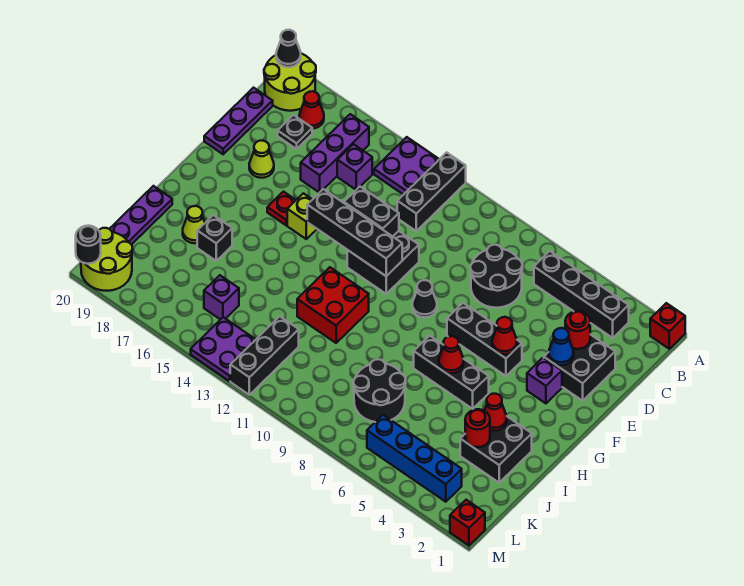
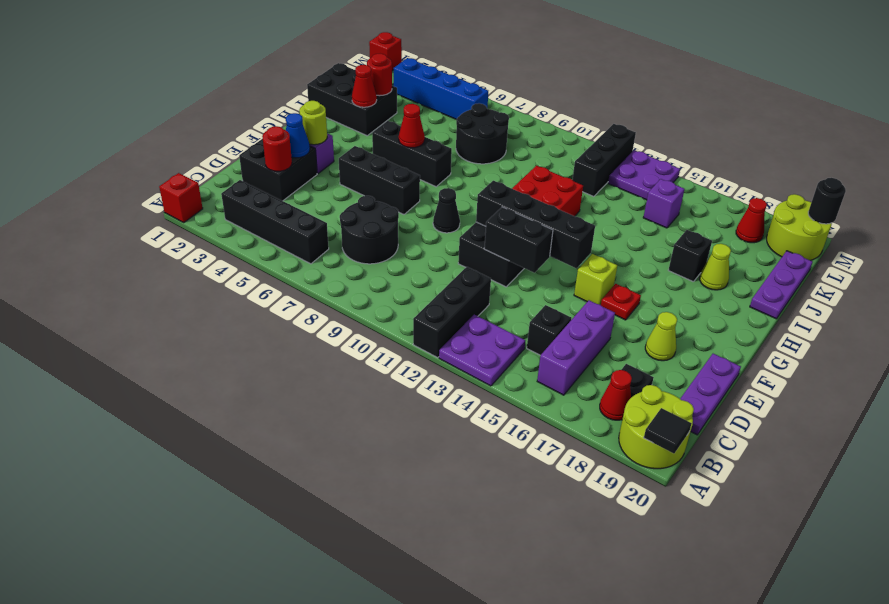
black 1x1 cone [276,30,301,67] -> black 1x1 tile [644,408,692,453]
purple 1x1 brick [337,144,372,190] -> black 1x1 brick [527,305,571,355]
none -> lime 1x1 round brick [299,101,327,145]
red 1x1 cone [492,317,517,354] -> red 1x1 cone moved to [736,198,767,243]
black 2x2 brick [460,417,532,483] -> black 2x3 brick [307,63,397,136]

